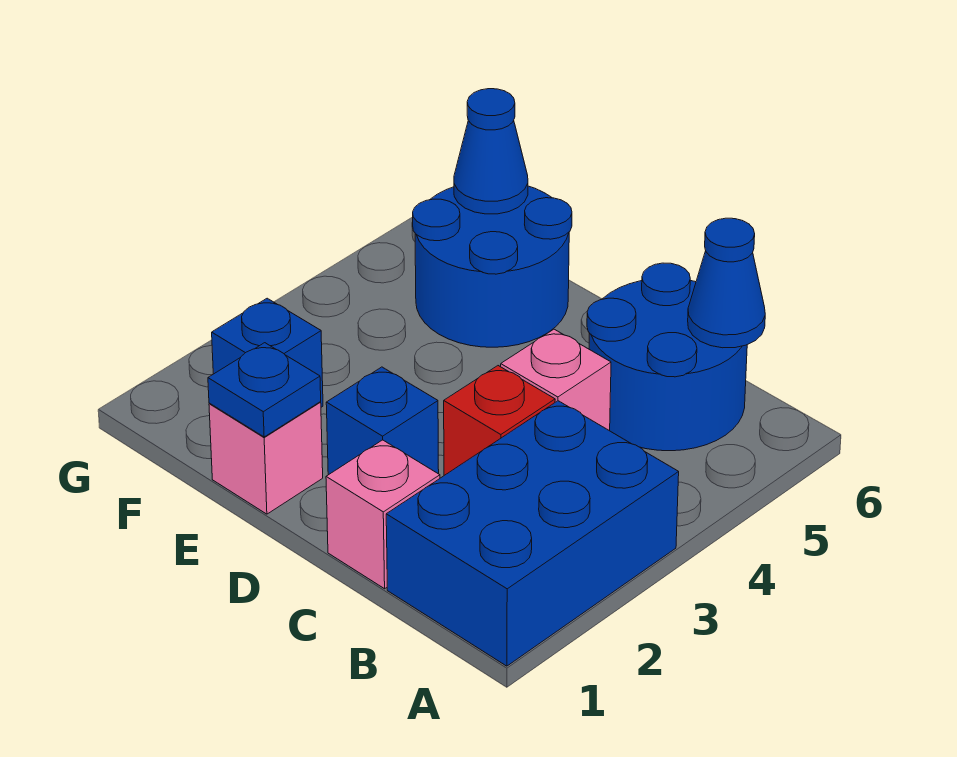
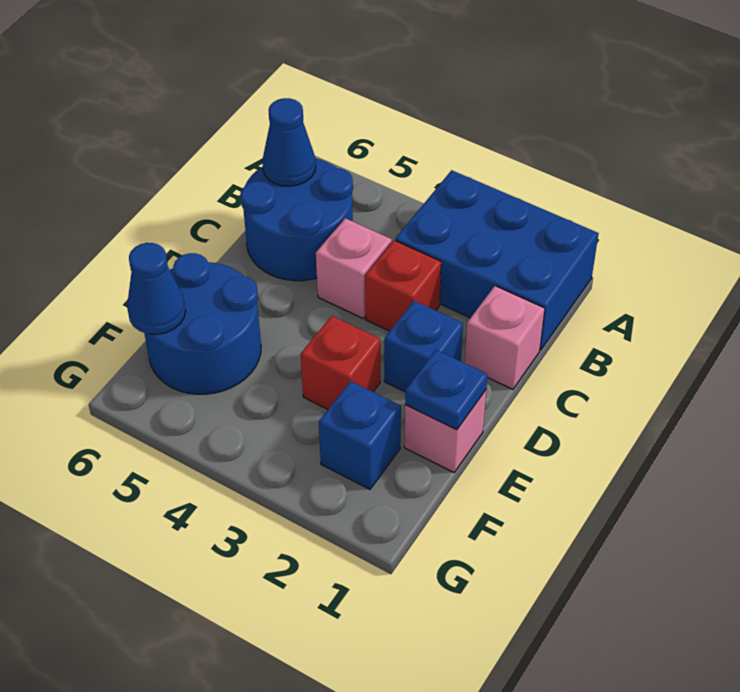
none -> red 1x1 brick [300,316,380,409]

